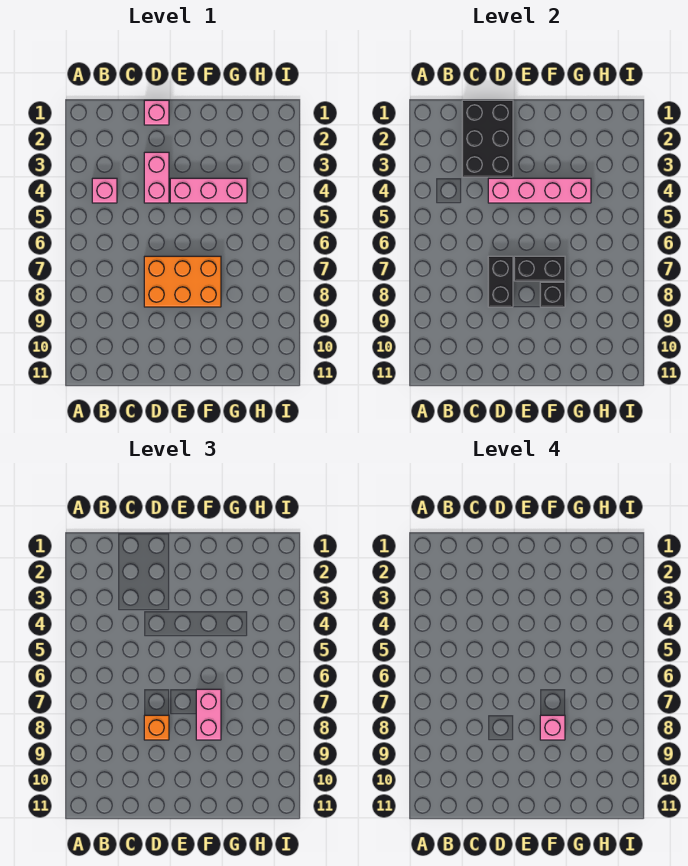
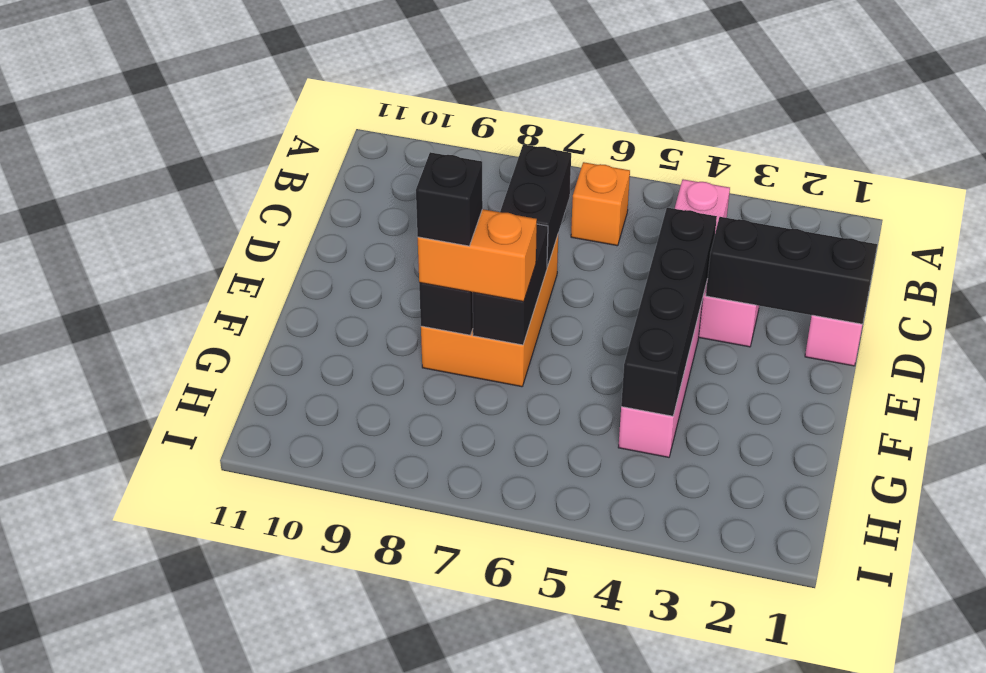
black 2x3 brick [462,100,513,177] -> black 1x3 brick [706,217,877,324]
pink 1x4 brick [488,178,591,203] -> black 1x4 brick [621,208,717,416]
black 1x2 brick [488,256,513,307] -> black 1x2 brick turned to [500,145,571,267]
orange 1x1 brick [144,715,169,740] -> orange 1x1 brick moved to [571,162,630,246]
pink 1x2 brick [196,689,221,740] -> orange 1x2 brick [418,209,537,302]
pink 1x1 brick [540,715,565,740] -> black 1x1 brick [416,152,483,246]

